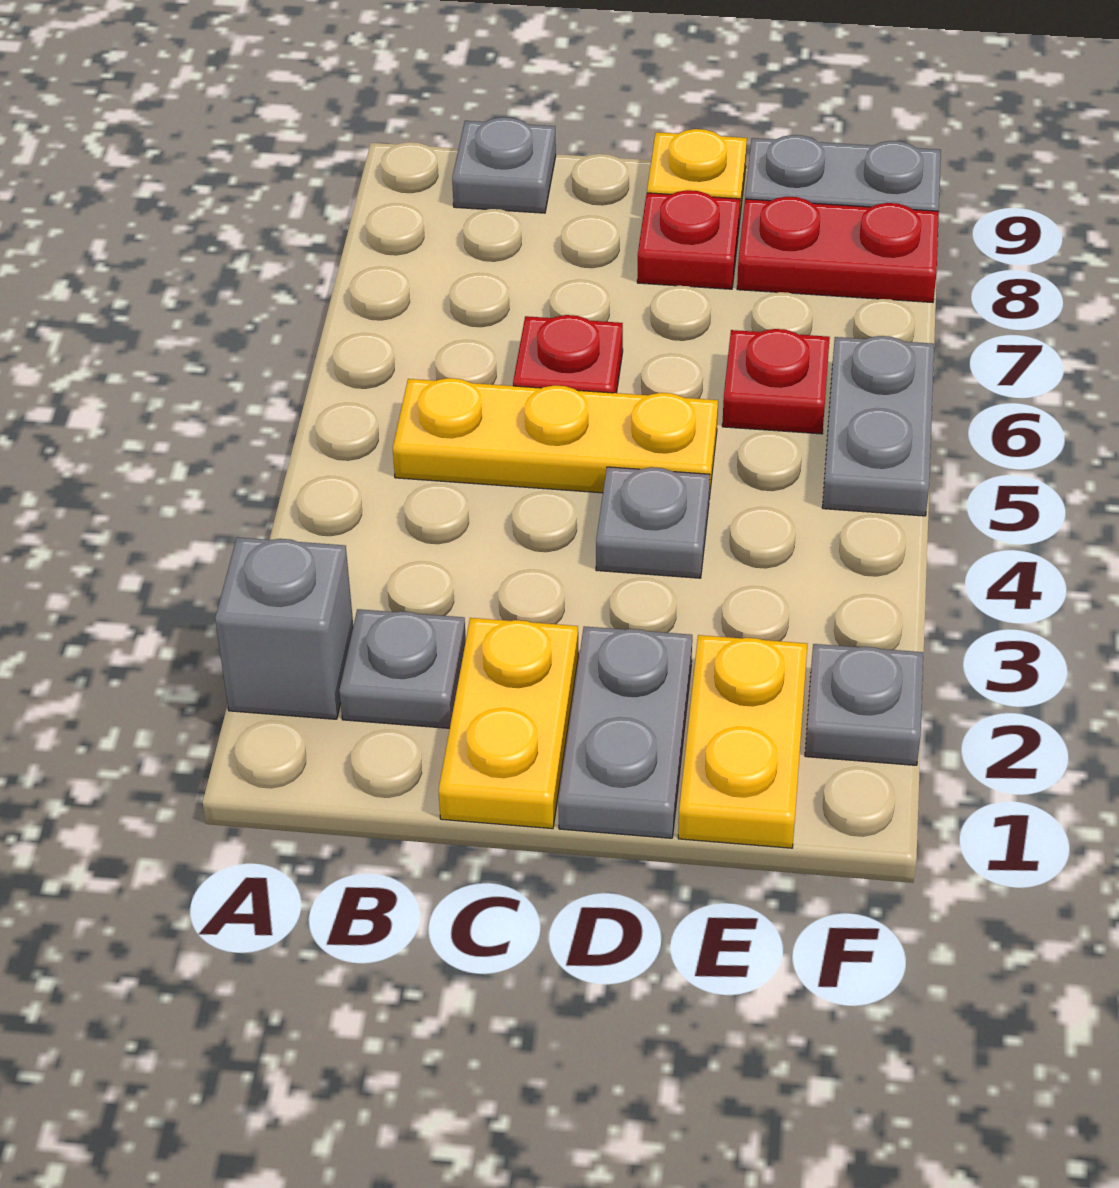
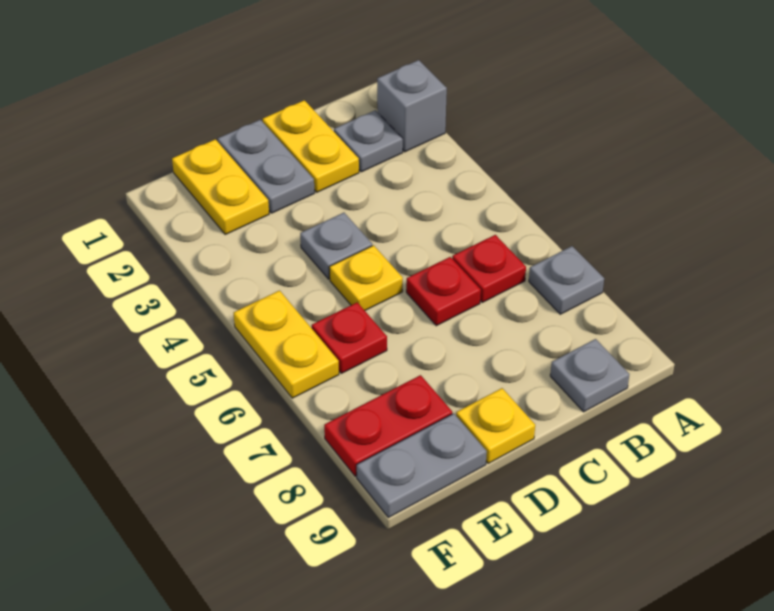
yellow 1x3 plate [393,378,718,498] -> yellow 1x1 plate [329,245,403,310]
red 1x1 plate [637,190,740,289] -> red 1x1 plate moved to [452,235,526,302]
grey 1x1 plate [805,644,923,765] -> grey 1x1 plate moved to [529,246,604,314]
grey 1x2 plate [822,336,934,516] -> yellow 1x2 plate [234,291,339,398]

